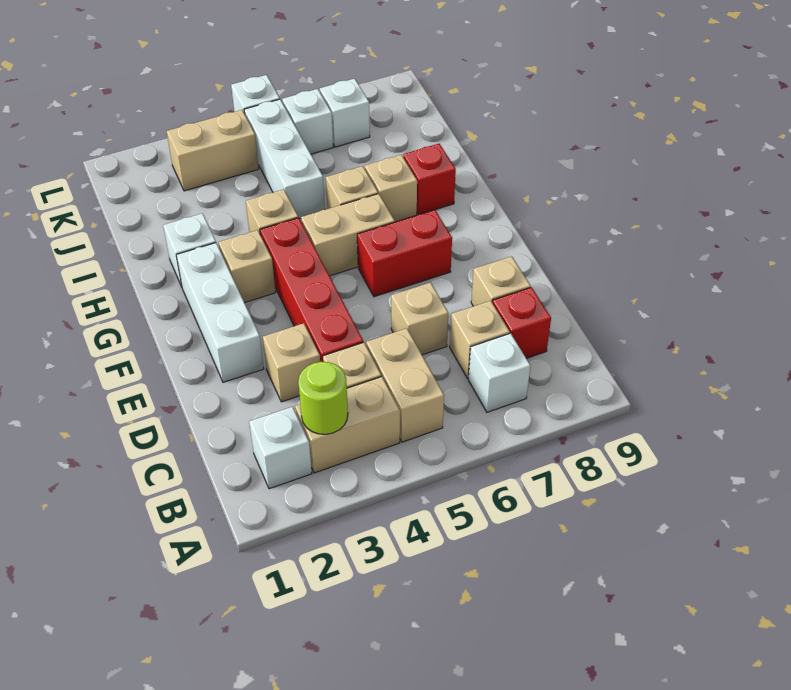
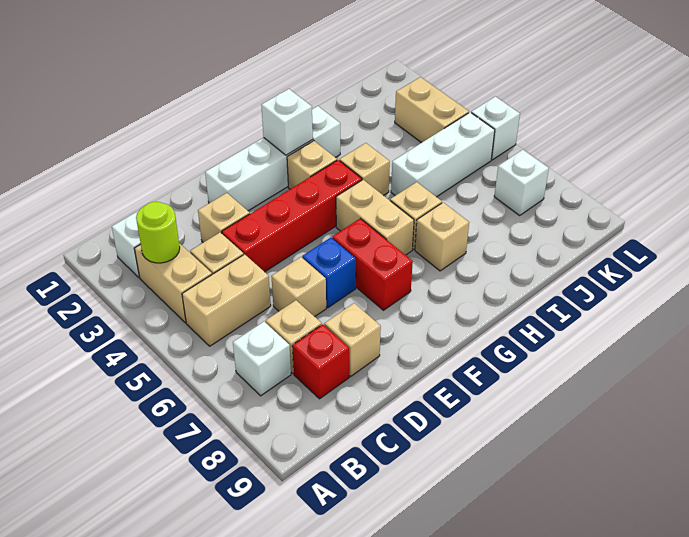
none -> blue 1x1 brick [302,238,356,308]
red 1x1 brick [403,144,456,215] -> none
white 1x1 brick [282,89,333,154] -> white 1x1 brick moved to [261,89,313,155]

